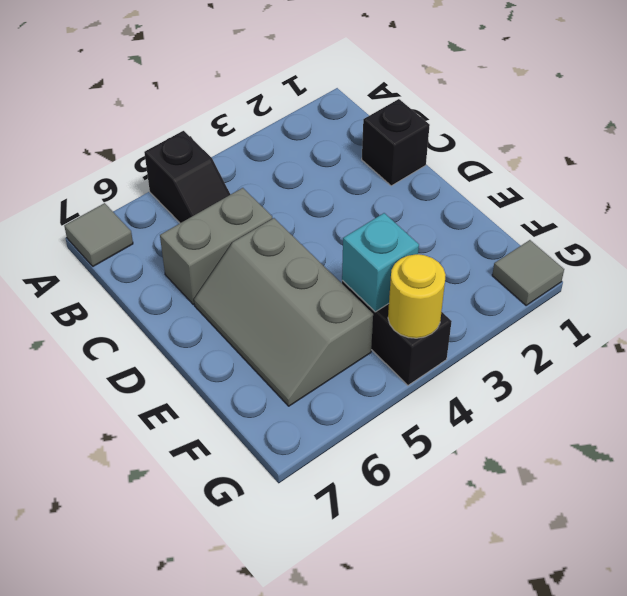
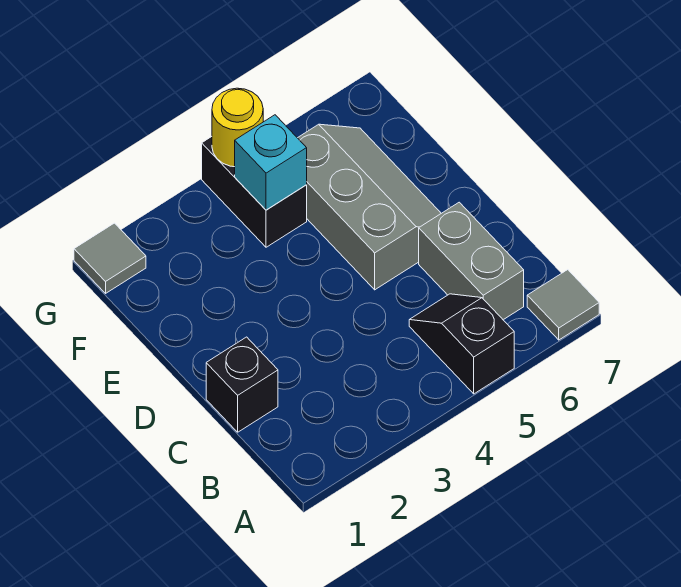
grey 1x2 brick [160,188,273,304] -> grey 1x2 brick turned to [419,202,524,320]

